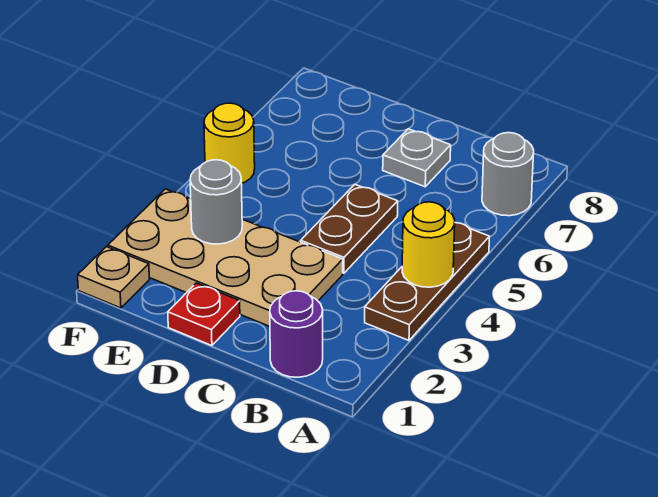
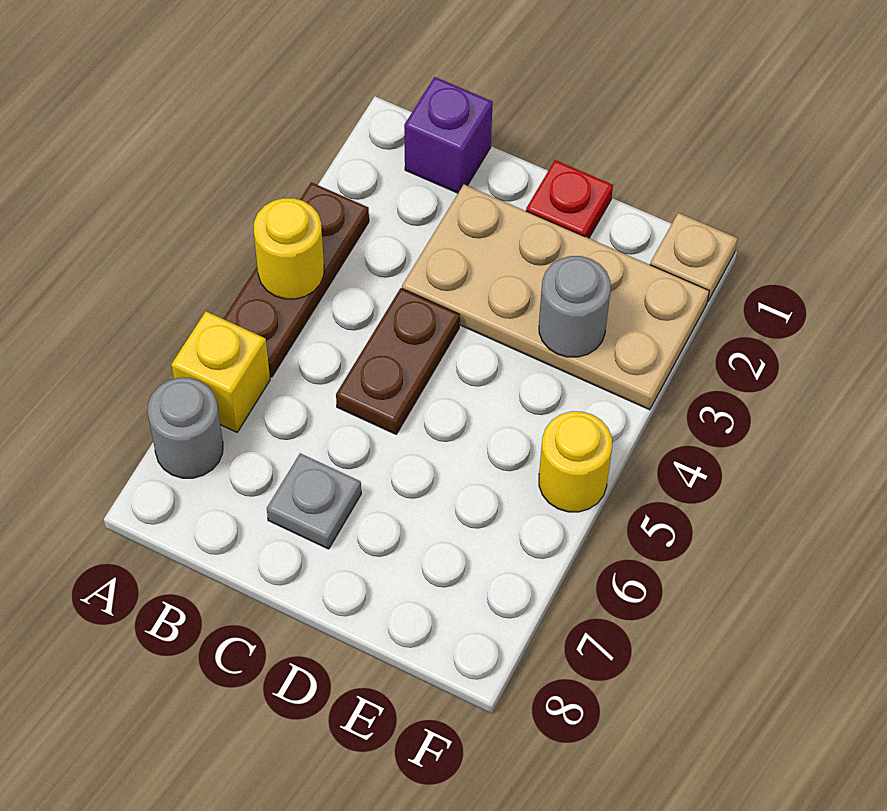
none -> yellow 1x1 brick [171,311,270,432]
purple 1x1 round brick [270,291,323,377] -> purple 1x1 brick [404,77,493,193]

